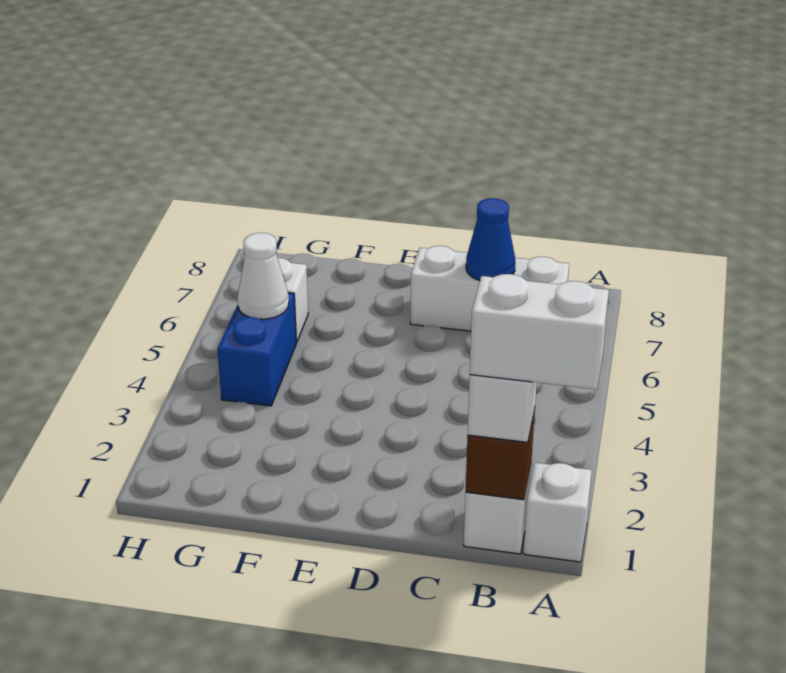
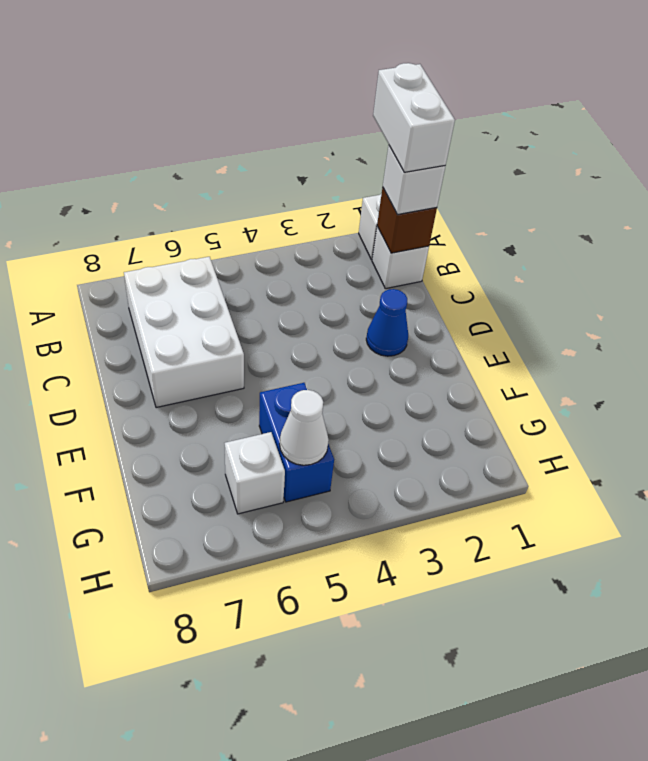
white 1x3 brick [410,246,569,331] -> white 2x3 brick [124,257,244,408]
blue 1x1 cone [466,198,515,281] -> blue 1x1 cone moved to [366,289,408,356]
blue 1x2 brick [217,293,296,406] -> blue 1x2 brick turned to [259,383,334,502]

